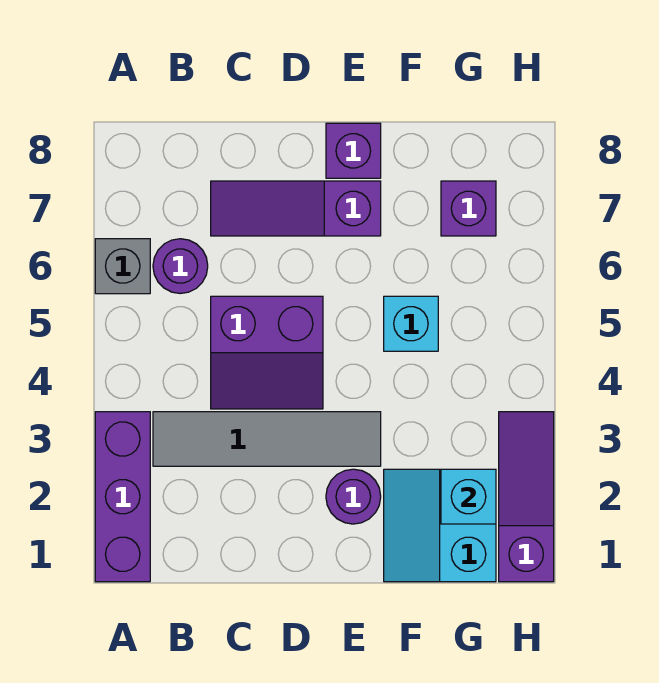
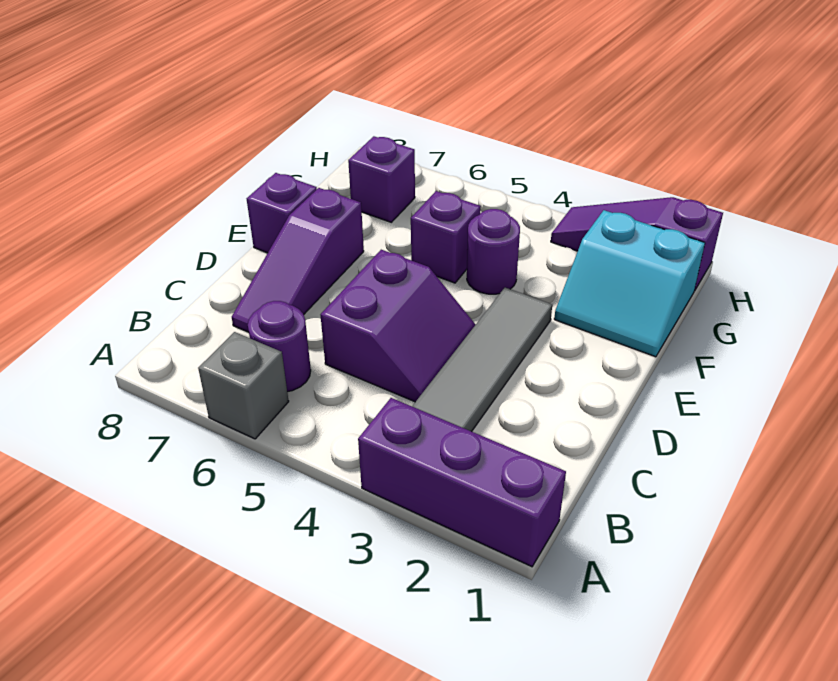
purple 1x1 round brick [326,469,381,524] -> purple 1x1 round brick moved to [467,209,520,294]
cyan 1x1 brick [384,296,438,351] -> purple 1x1 brick [411,191,481,283]
cyan 1x1 brick [441,469,496,524] -> none

